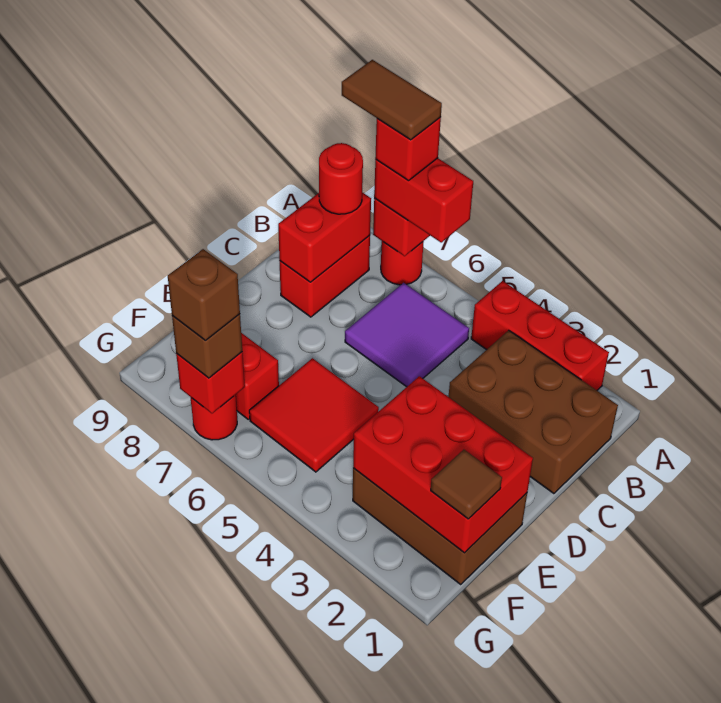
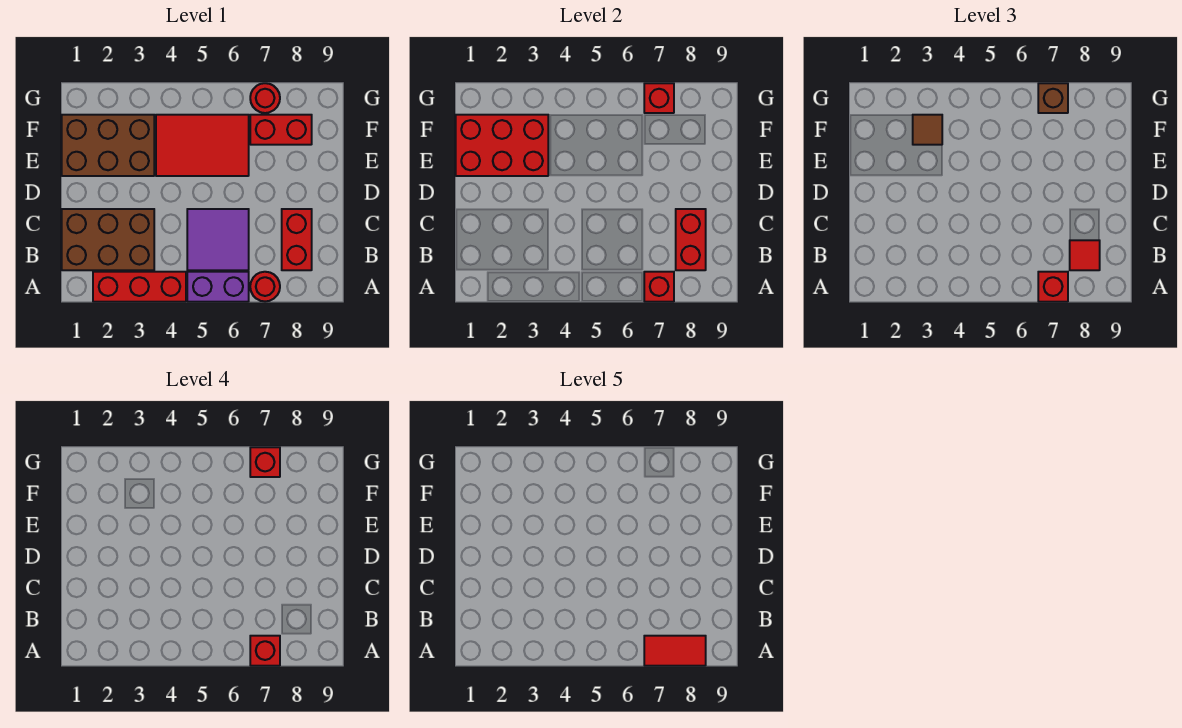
none -> purple 1x2 brick [187,272,249,302]
red 1x2 brick [374,158,473,242] -> red 1x1 brick [1038,272,1068,302]
brown 1x2 tile [342,60,442,140] -> red 1x2 tile [644,636,706,666]
red 1x1 round brick [319,143,363,214] -> red 1x1 tile [1070,240,1100,270]
red 2x2 tile [249,358,379,472] -> red 2x3 tile [156,115,249,176]
brown 1x1 tile [431,450,502,519] -> brown 1x1 tile moved to [913,115,942,145]
brown 1x1 brick [168,249,240,340] -> red 1x1 brick [250,447,280,477]

